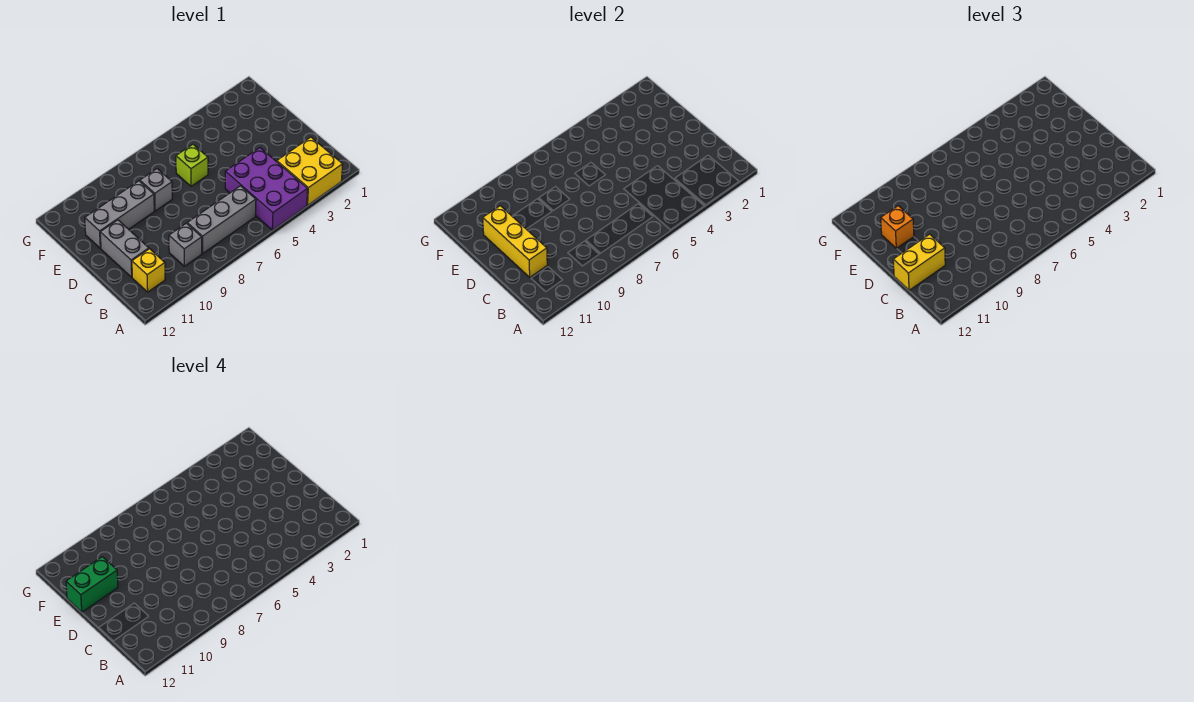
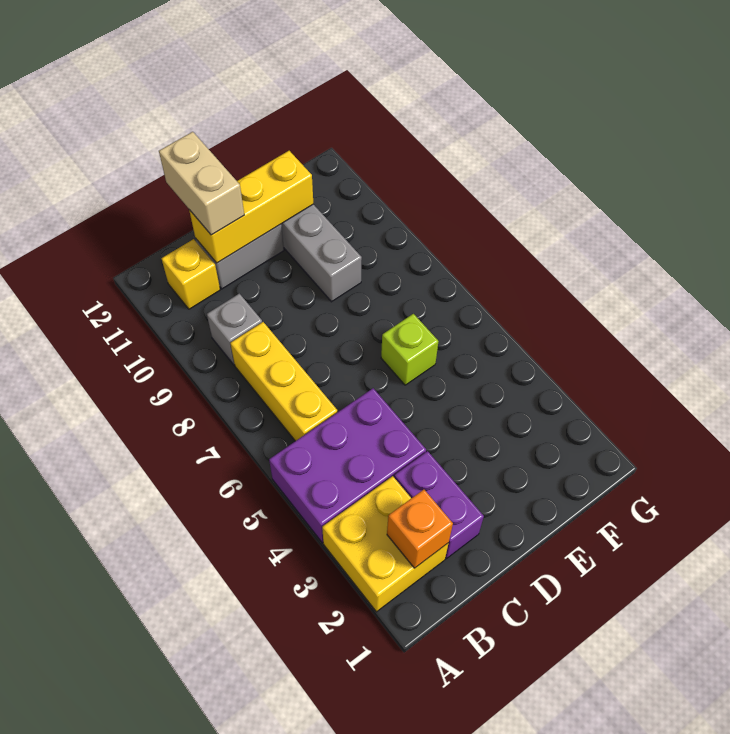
grey 1x3 brick [187,186,256,253] -> yellow 1x3 brick [230,322,337,441]
none -> purple 1x2 brick [394,451,484,559]
yellow 1x2 brick [893,234,945,290] -> tan 1x2 brick [159,132,244,235]
grey 1x1 brick [140,169,172,211] -> none
orange 1x1 brick [881,206,914,248] -> orange 1x1 brick moved to [387,490,453,568]
green 1x2 brick [66,557,118,612] -> none

